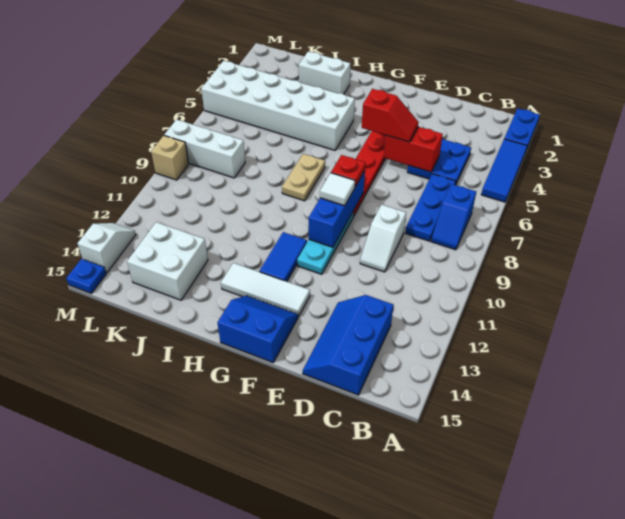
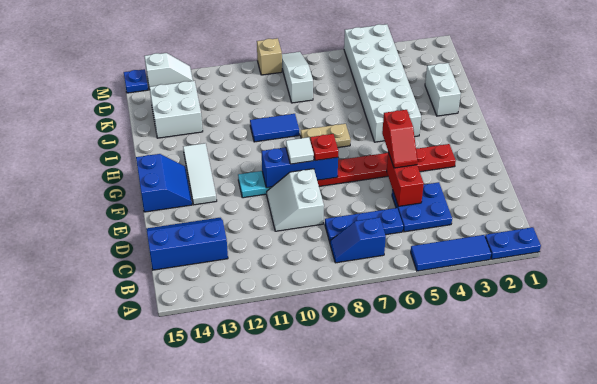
white 1x2 slope [360,205,406,272] -> white 2x2 slope [267,169,324,231]
blue 1x2 tile [259,232,307,281] -> blue 1x2 tile moved to [250,114,299,142]
white 1x3 brick [164,119,245,178] -> white 1x3 slope [282,52,313,103]

